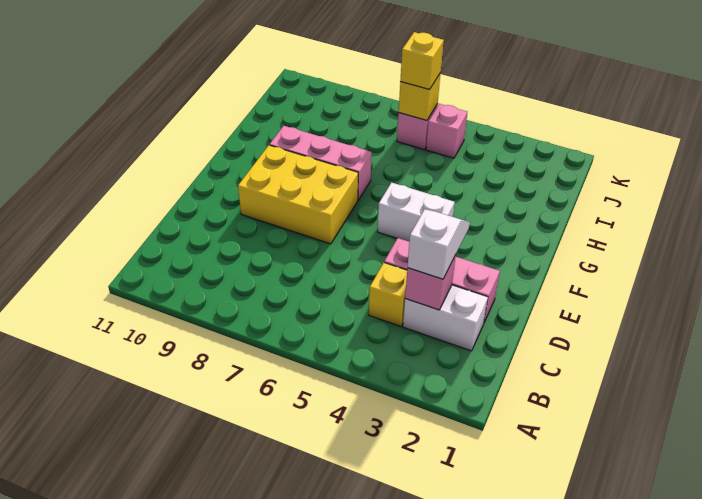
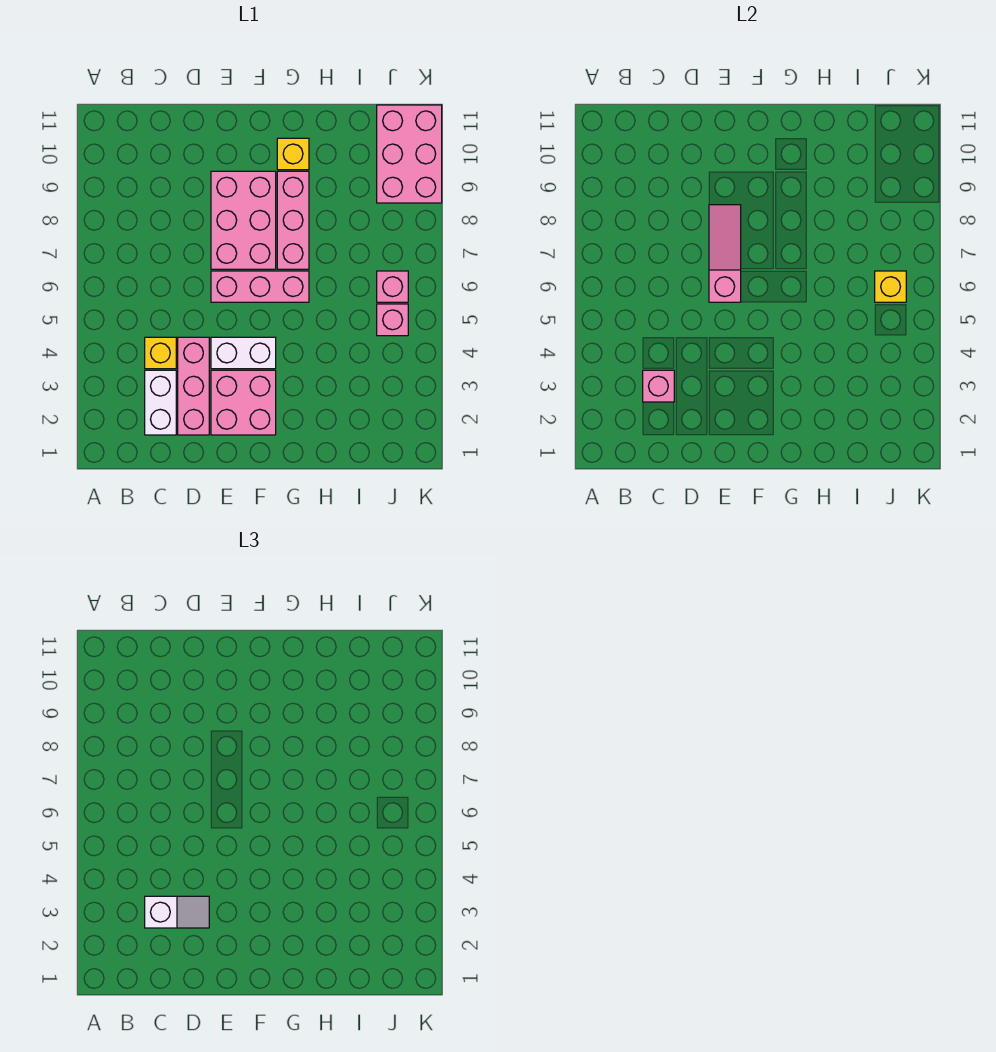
none -> pink 2x2 brick [211,370,276,435]
none -> pink 1x3 brick [211,271,309,302]
none -> pink 1x3 slope [709,205,741,302]
yellow 2x3 brick [238,145,358,244] -> pink 2x3 brick [211,171,276,269]
white 1x2 brick [378,183,454,242] -> white 1x2 brick turned to [211,337,276,369]
yellow 1x1 brick [400,32,444,90] -> yellow 1x1 brick moved to [277,138,309,170]
none -> pink 2x3 brick [377,105,442,203]

